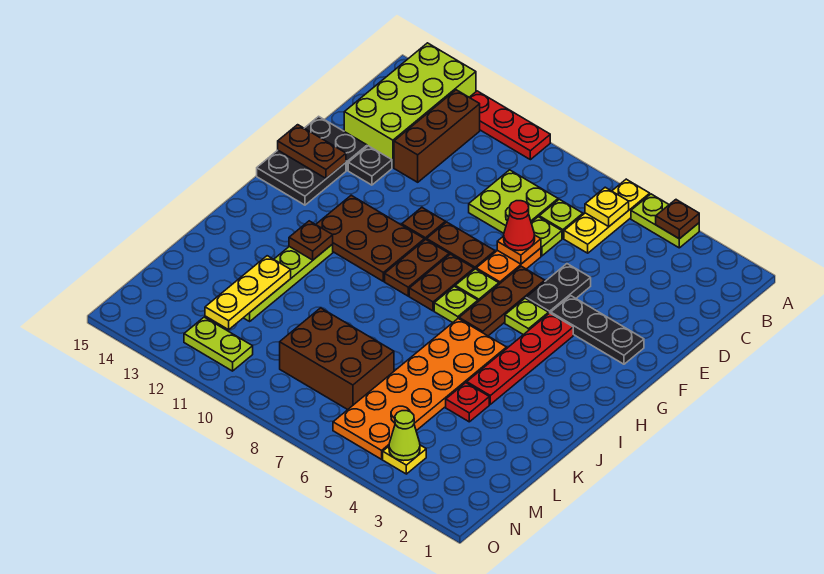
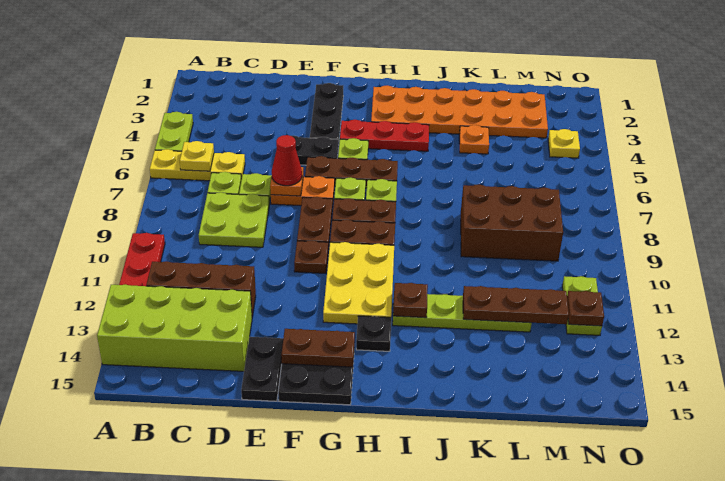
brown 1x1 plate [656,200,699,239] -> brown 1x1 plate moved to [567,291,604,326]
black 1x1 plate [348,146,392,185] -> black 1x1 plate moved to [356,316,391,351]
brown 1x2 plate [278,125,346,178] -> brown 1x2 plate turned to [281,329,355,367]
red 1x4 plate [467,313,573,404] -> red 1x3 plate [340,120,429,151]
brown 2x3 plate [316,195,424,281] -> yellow 2x3 plate [323,242,394,324]
orange 2x6 plate [333,319,507,459] -> orange 2x6 plate moved to [371,85,548,138]
red 1x1 plate [446,383,489,422] -> orange 1x1 plate [459,125,489,154]
yellow 1x3 plate [205,256,291,330] -> brown 1x3 plate [463,286,569,324]
brown 2x3 brick [280,308,394,410] -> brown 2x3 brick turned to [461,185,563,261]
lime 1x1 cone [389,411,420,461] -> none

